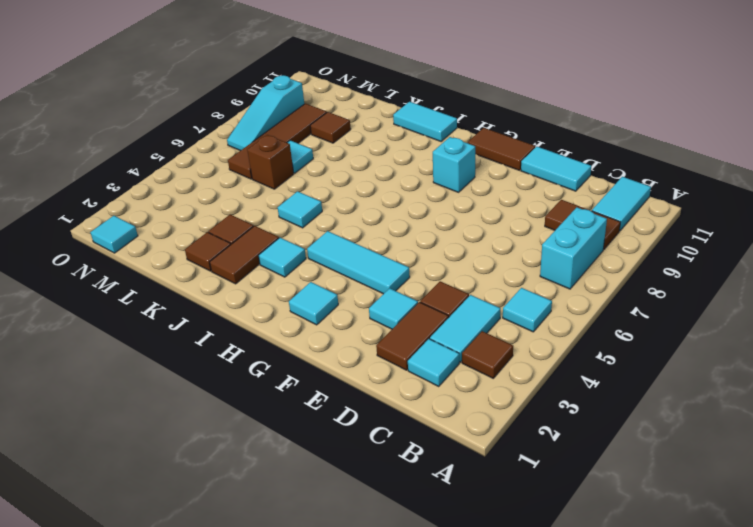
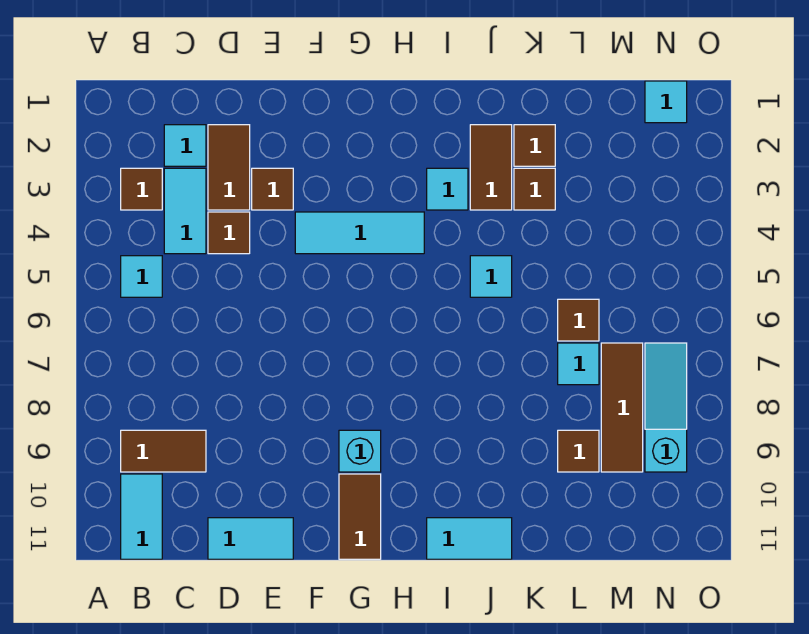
cyan 1x2 brick [540,207,607,289] -> none
cyan 1x1 tile [369,288,418,329] -> brown 1x1 tile [252,168,293,210]
brown 1x2 tile [468,128,535,170] -> brown 1x2 tile turned to [339,474,381,559]
cyan 1x1 tile [289,282,338,325] -> none
brown 1x1 brick [247,135,294,189] -> brown 1x1 tile [558,299,599,341]
brown 1x4 tile [228,104,327,179] -> brown 1x3 tile [601,343,643,472]

